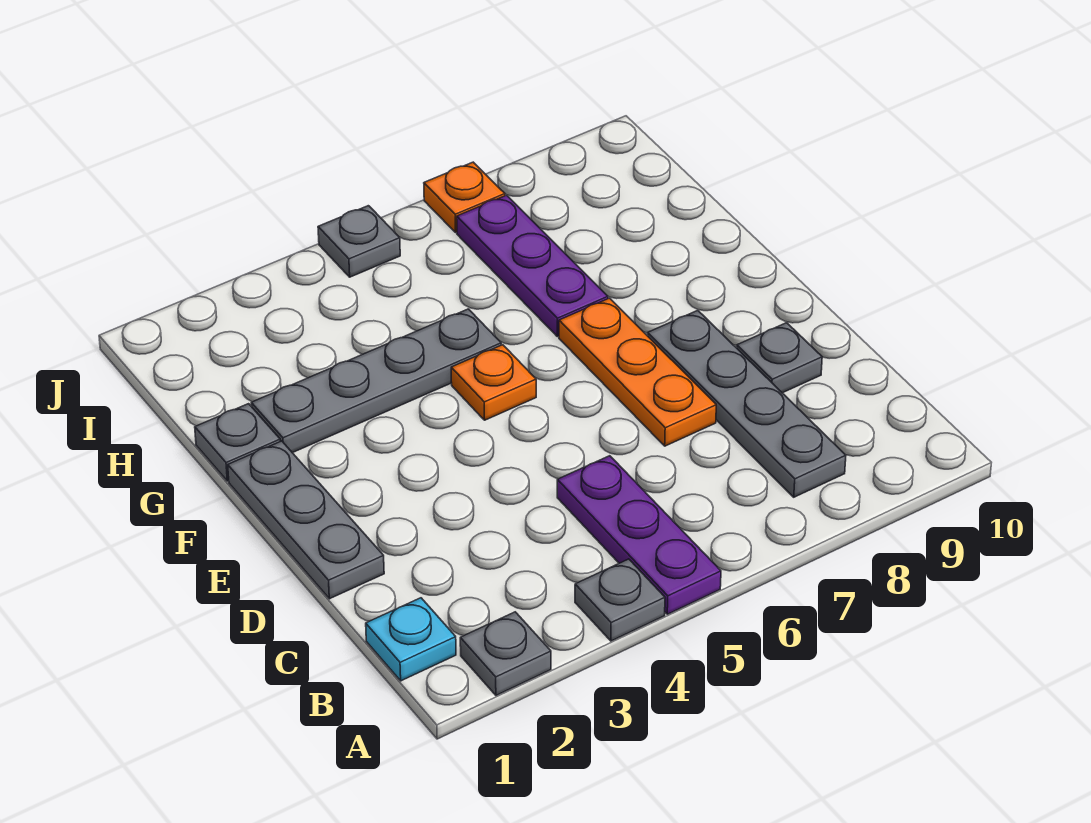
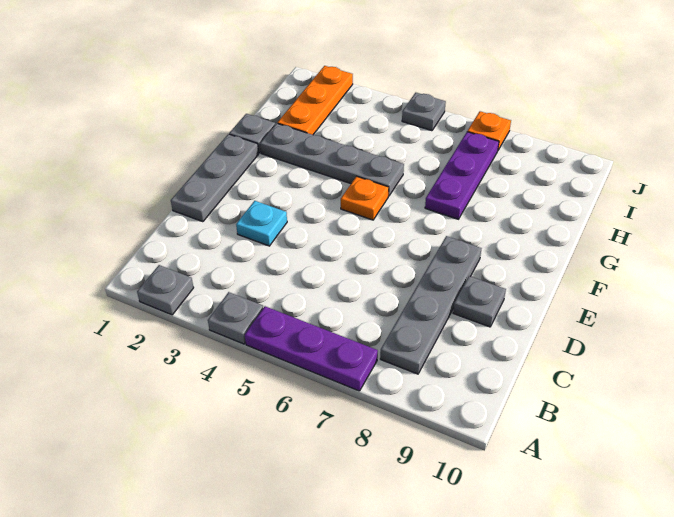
purple 1x3 plate [557,456,721,614] -> purple 1x3 plate turned to [245,306,378,391]
cyan 1x1 plate [366,598,456,681] -> cyan 1x1 plate moved to [236,201,287,246]
orange 1x3 plate [559,298,716,446] -> orange 1x3 plate moved to [277,66,353,135]

